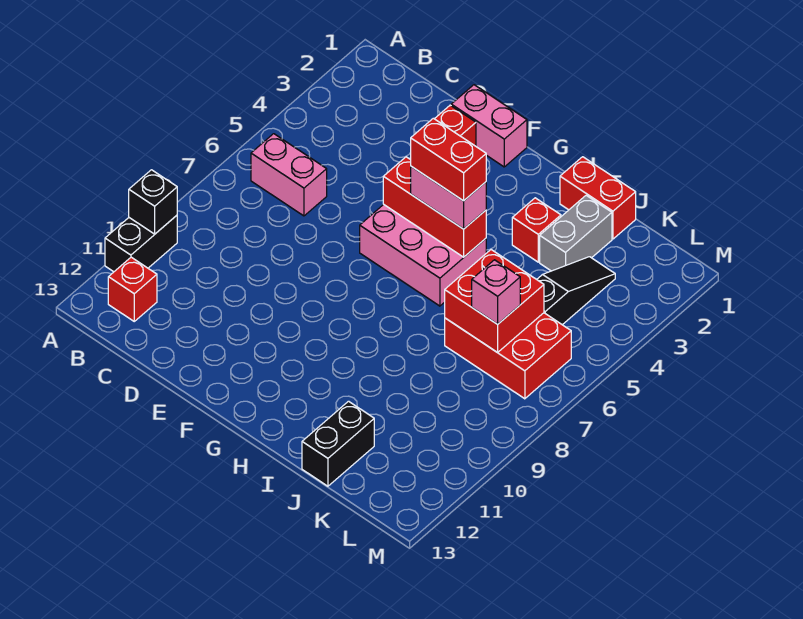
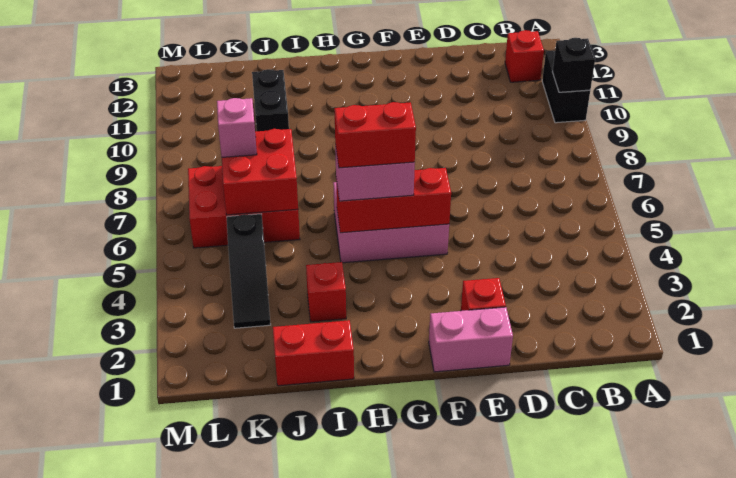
pink 1x2 brick [251,134,327,216] -> none
grey 1x2 brick [540,195,612,271] -> none
black 1x2 brick [302,401,374,486] -> black 1x2 brick moved to [252,69,289,131]

